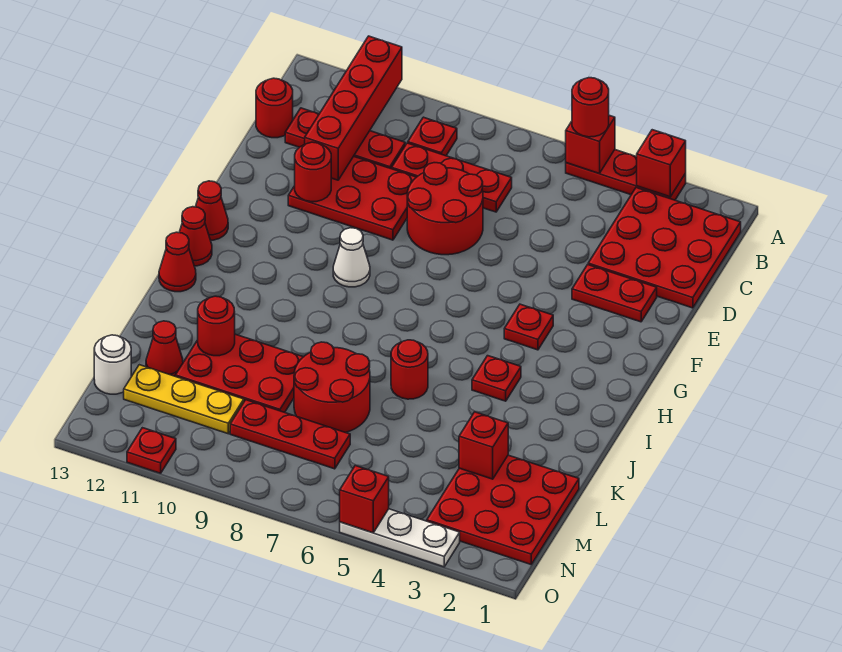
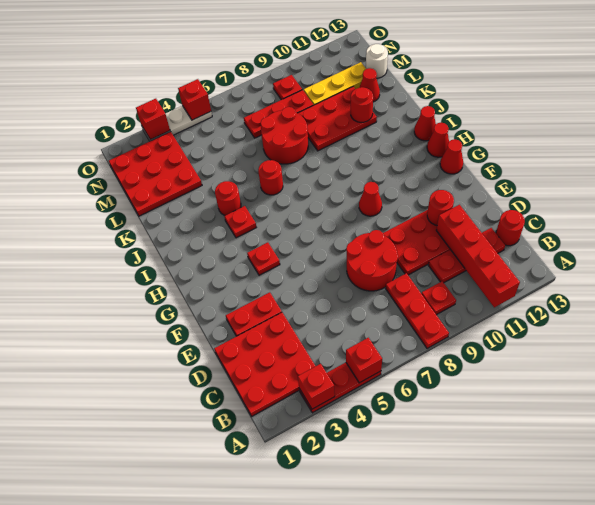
red 1x1 round brick [572,78,609,137] -> red 1x1 round brick moved to [215,181,241,215]
red 1x3 plate [392,143,512,212] -> red 1x3 plate turned to [385,273,449,349]
white 1x1 cone [333,228,370,287] -> red 1x1 cone [359,182,382,216]
red 1x1 brick [459,412,508,479] -> red 1x1 brick moved to [136,99,170,140]
red 1x1 plate [127,428,176,473] -> red 1x1 plate moved to [273,75,302,100]

